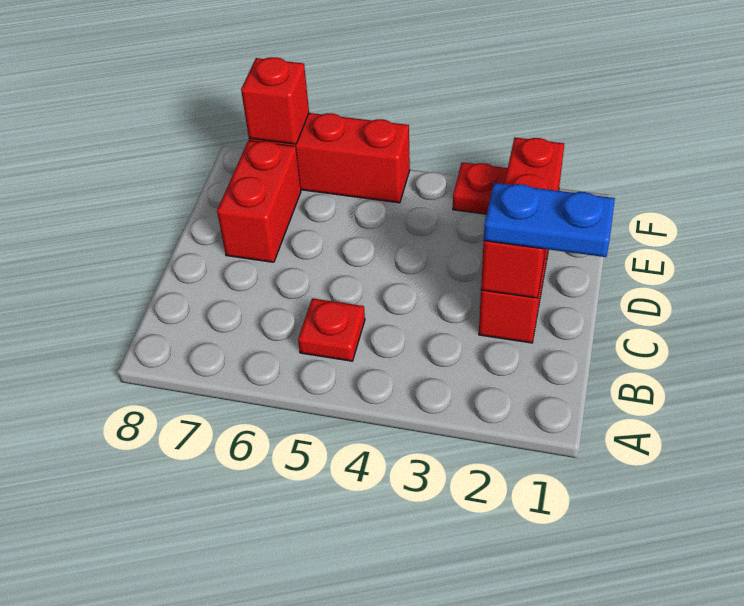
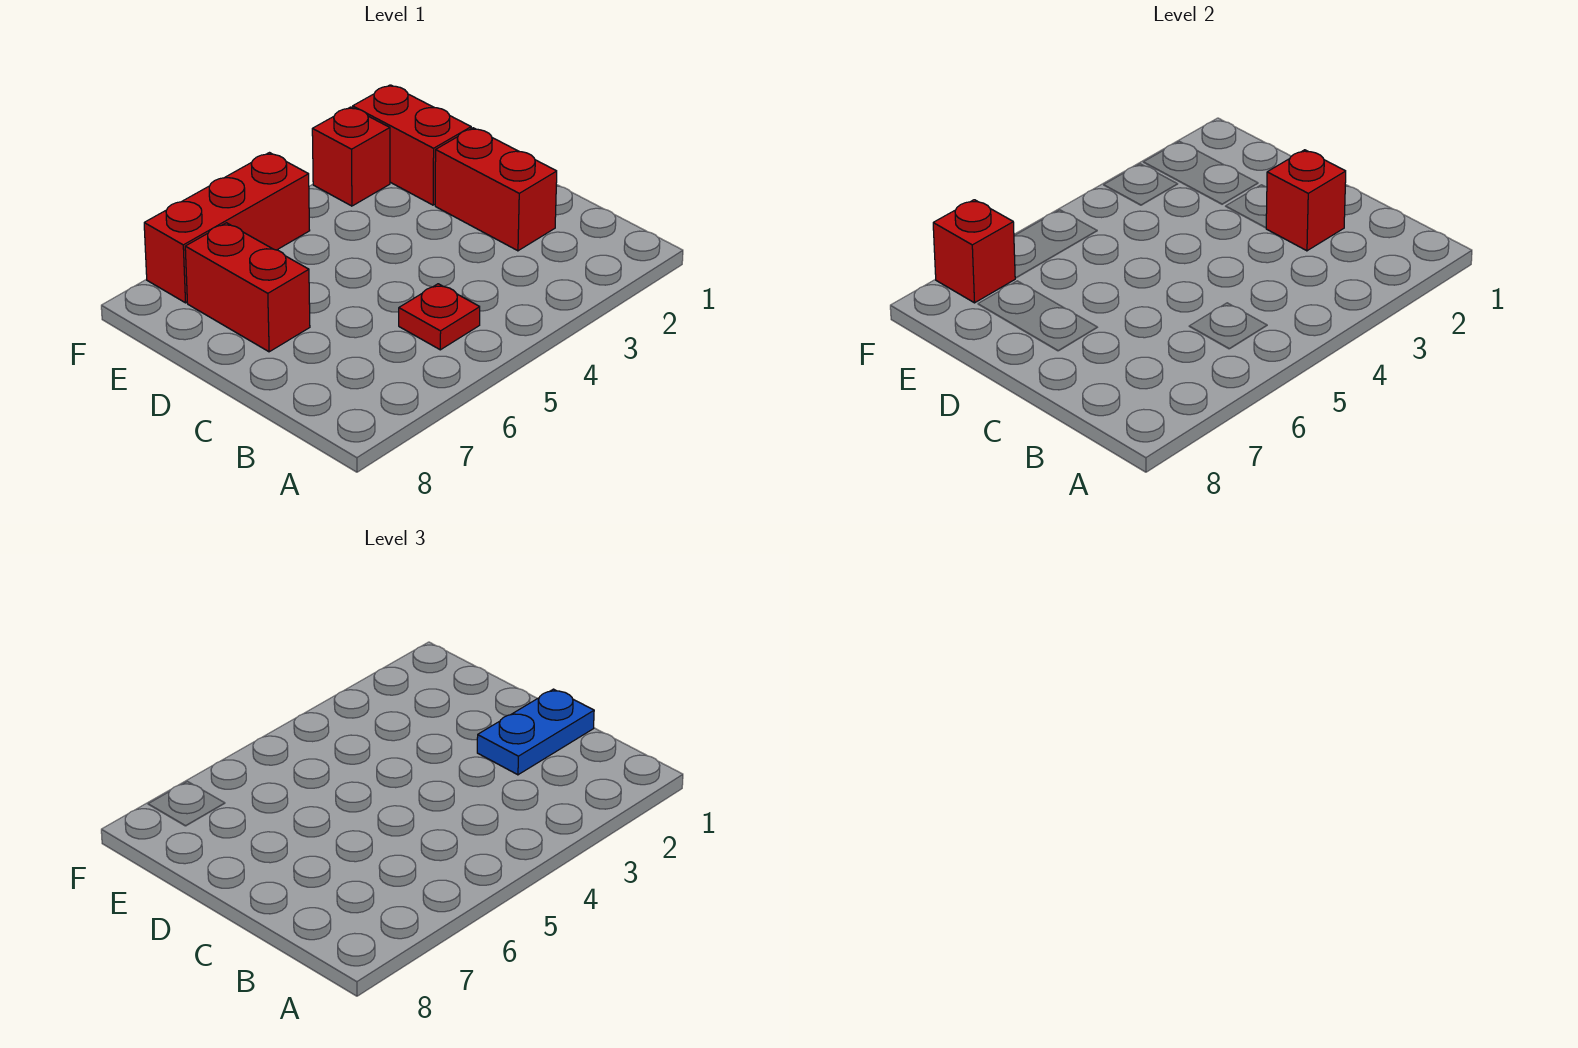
red 1x1 plate [453,162,508,214] -> red 1x1 brick [312,107,390,206]

